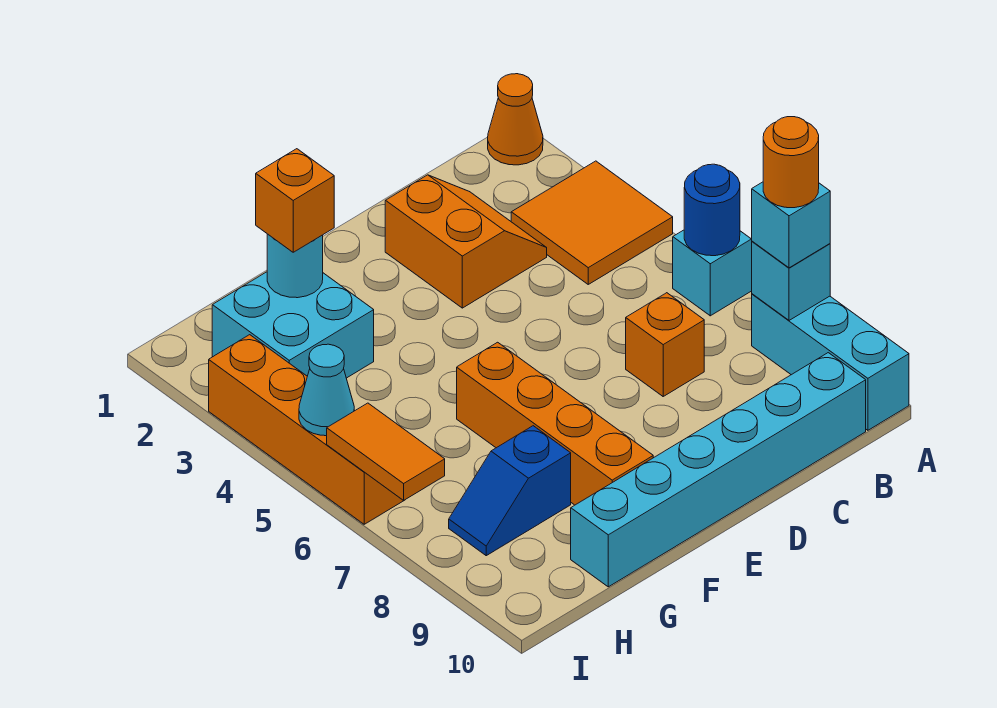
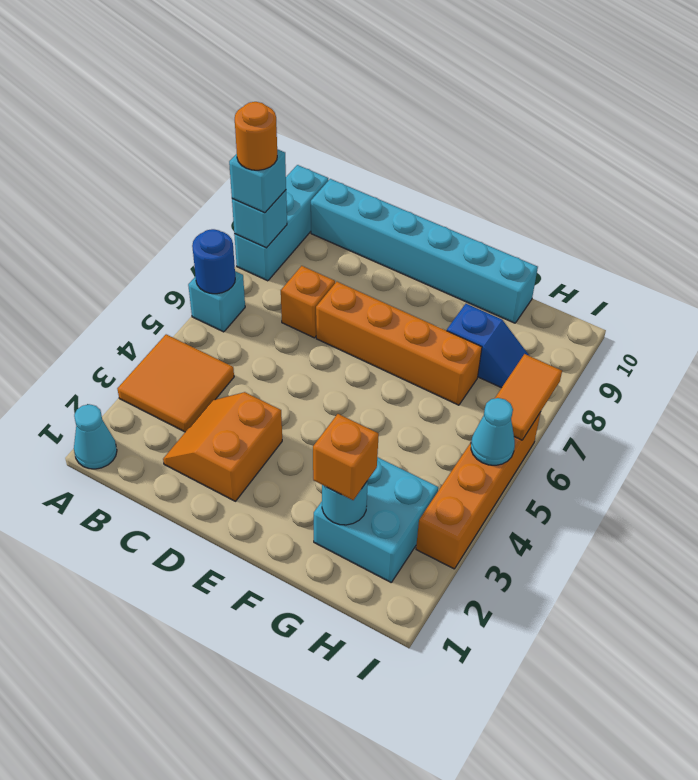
orange 1x1 cone [488,74,543,165] -> cyan 1x1 cone [74,404,117,469]
orange 1x4 brick [457,342,653,505] -> orange 1x4 brick turned to [316,282,482,405]

